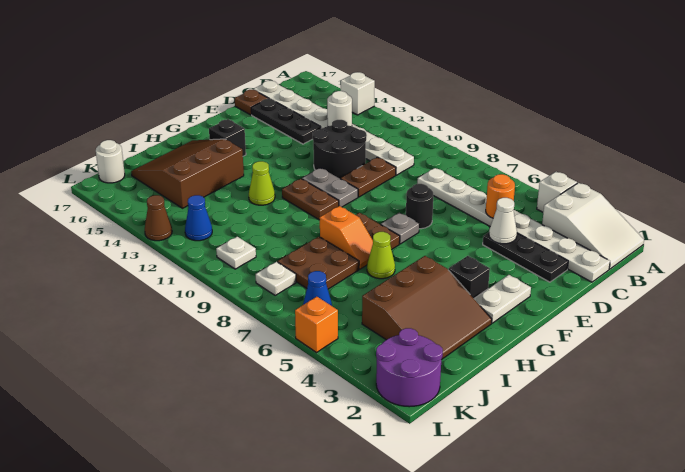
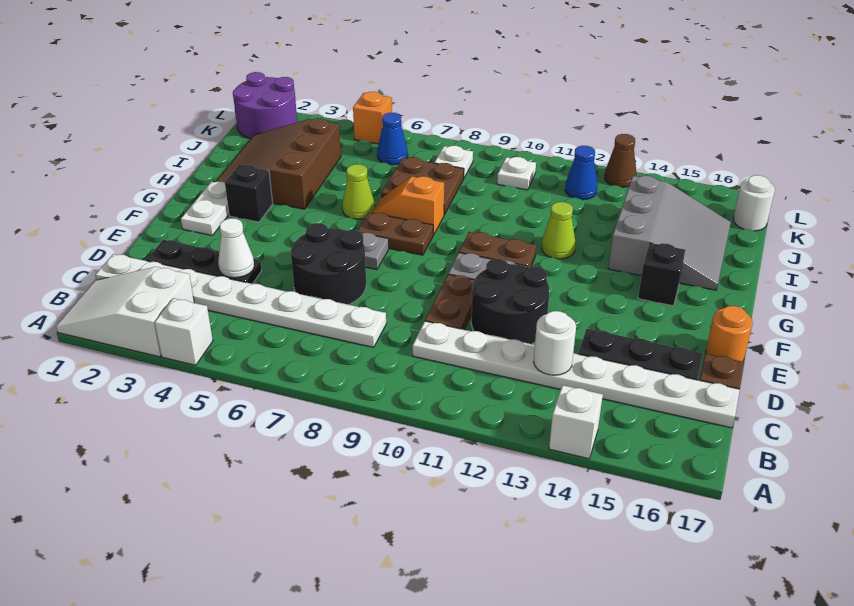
orange 1x1 round brick [486,174,515,218] -> orange 1x1 round brick moved to [706,306,753,362]
black 1x1 round brick [406,184,434,229] -> black 2x2 round brick [291,223,366,305]
brown 3x3 slope [131,139,244,208] -> grey 3x3 slope [608,176,731,290]

